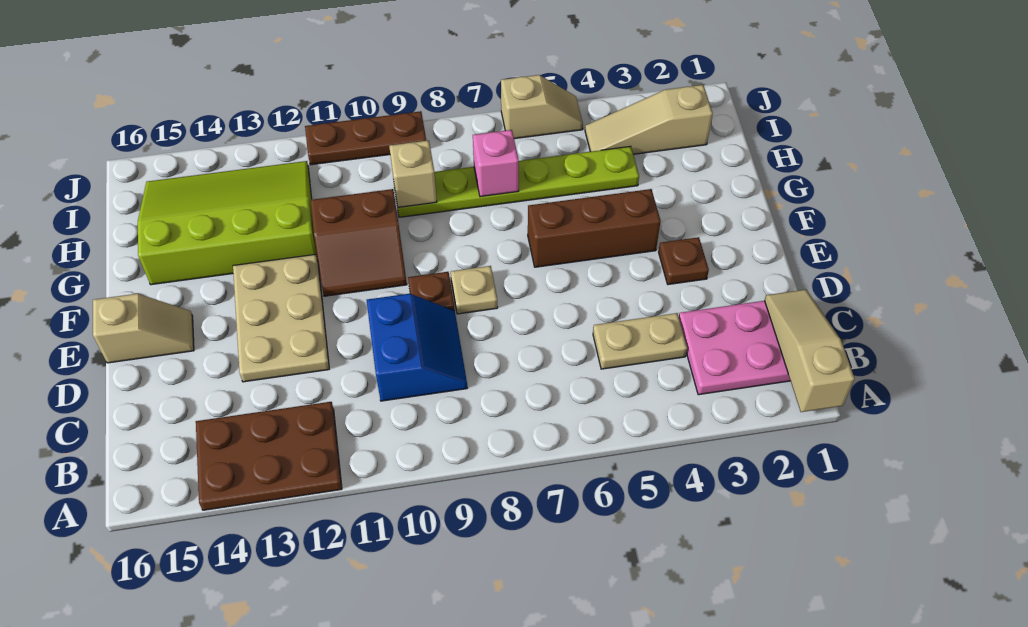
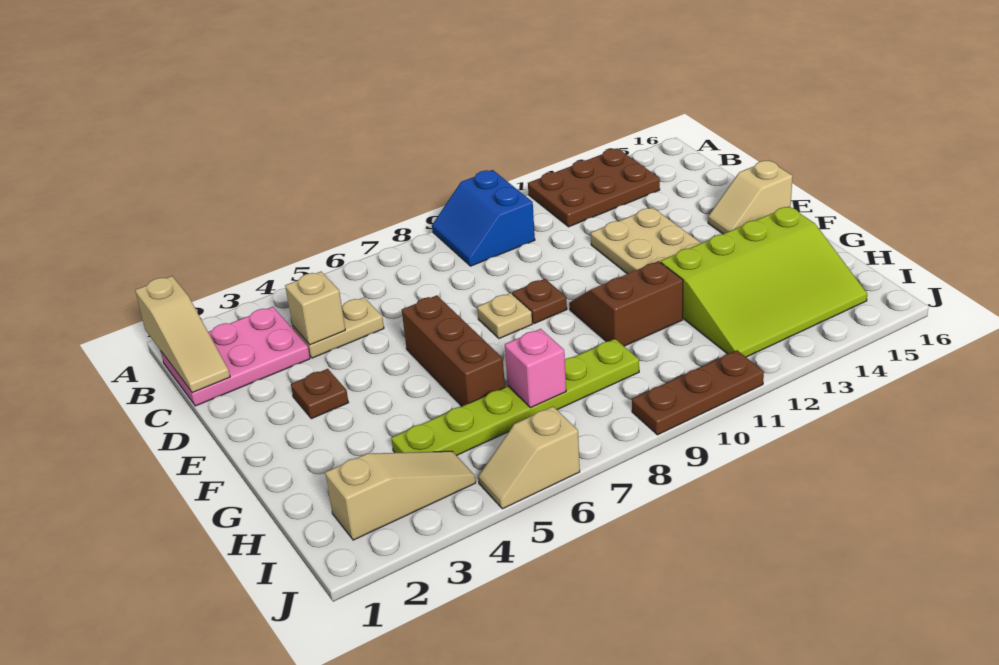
blue 2x2 slope [367,294,467,401] -> blue 2x2 slope moved to [432,170,535,266]
brown 1x3 brick [528,189,661,267] -> brown 1x3 brick turned to [402,295,505,406]
tan 1x1 brick [389,140,437,207] -> tan 1x1 brick moved to [285,272,345,345]

